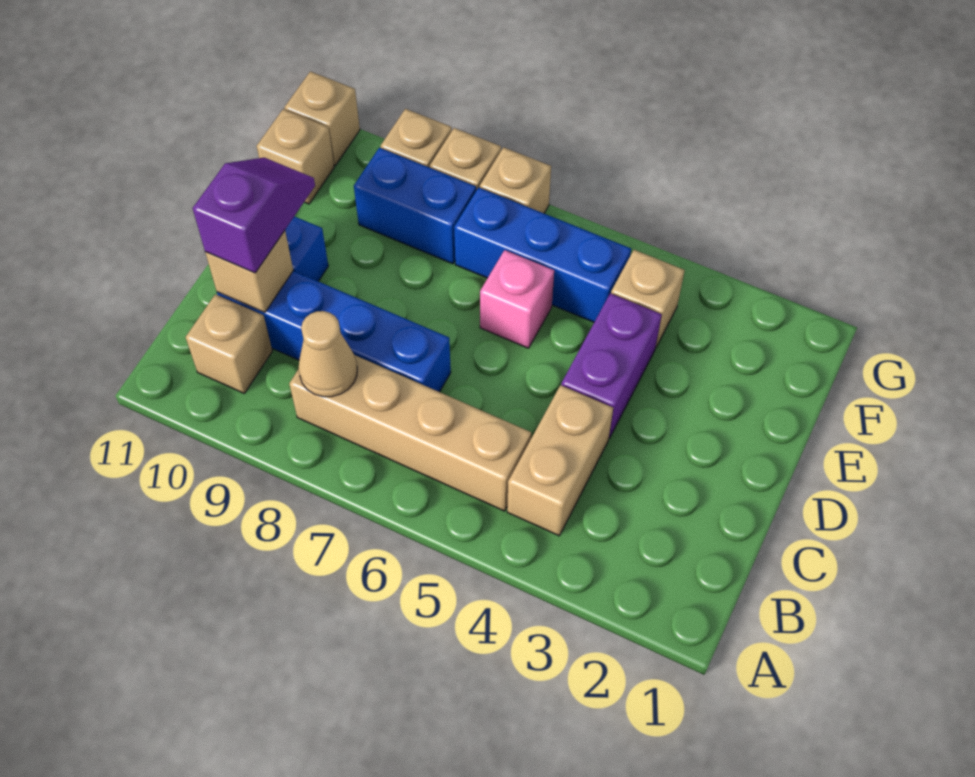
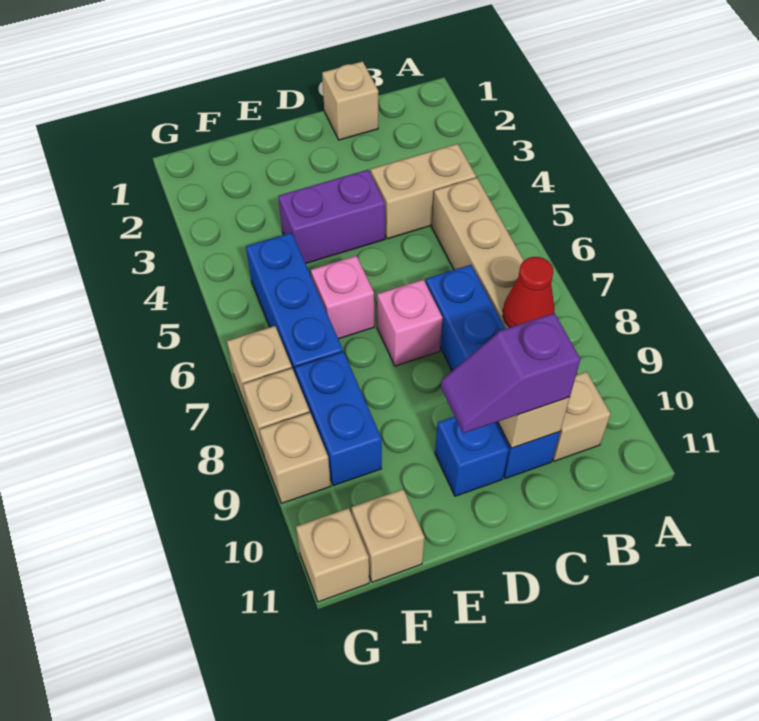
tan 1x1 cone [299,311,357,397] -> red 1x1 cone [503,257,554,328]
none -> pink 1x1 brick [377,280,443,366]
tan 1x1 brick [611,250,685,348] -> tan 1x1 brick moved to [322,61,378,140]

